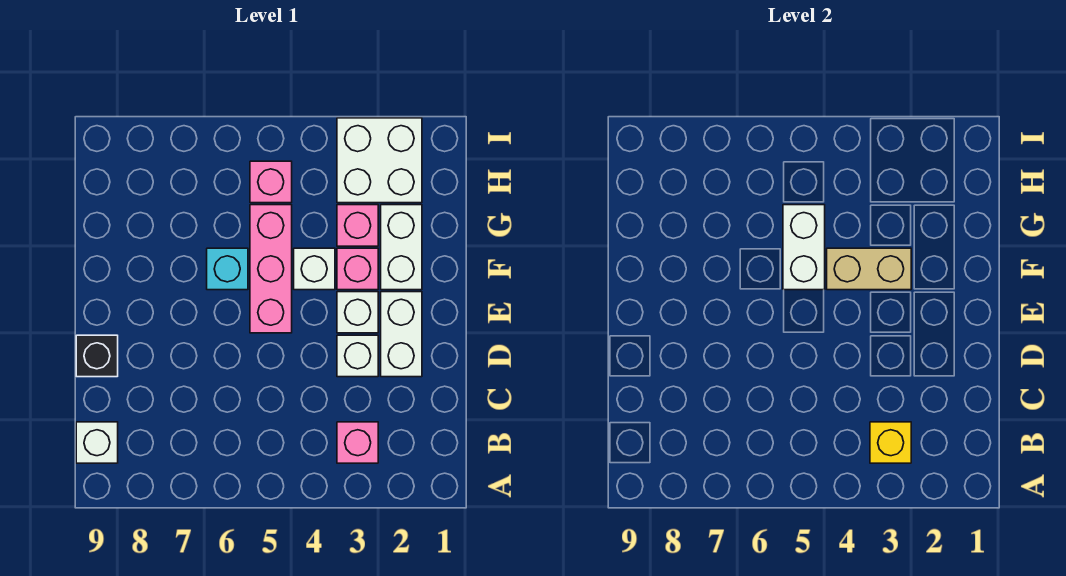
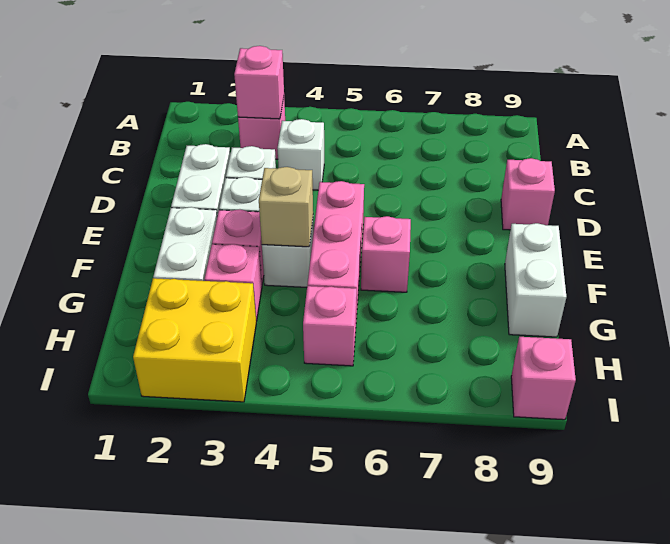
yellow 1x1 brick [870,422,911,463] -> pink 1x1 brick [234,46,284,119]
white 1x1 brick [76,422,118,463] -> white 1x1 brick moved to [277,119,324,190]
black 1x1 brick [76,335,118,377] -> pink 1x1 brick [501,158,555,230]
tan 1x2 brick [827,248,911,290] -> tan 1x1 brick [259,167,313,247]
white 1x2 brick [783,205,825,290] -> white 1x2 brick moved to [505,223,566,337]
cyan 1x1 brick [207,248,248,290] -> pink 1x1 brick [361,216,411,292]
white 2x2 brick [337,118,422,203] -> yellow 2x2 brick [133,278,256,402]
none -> pink 1x1 brick [511,337,576,420]

